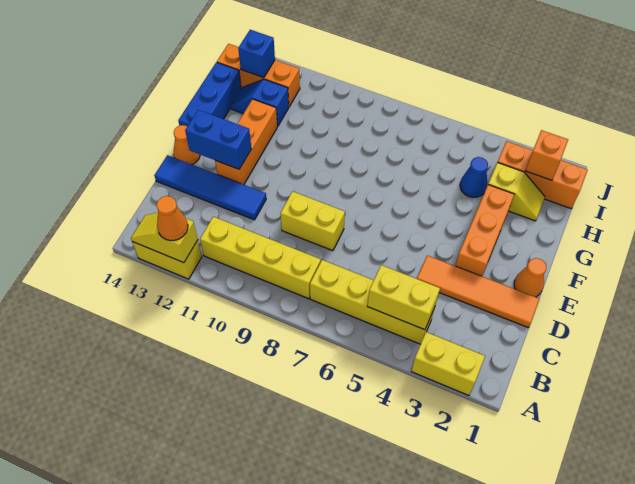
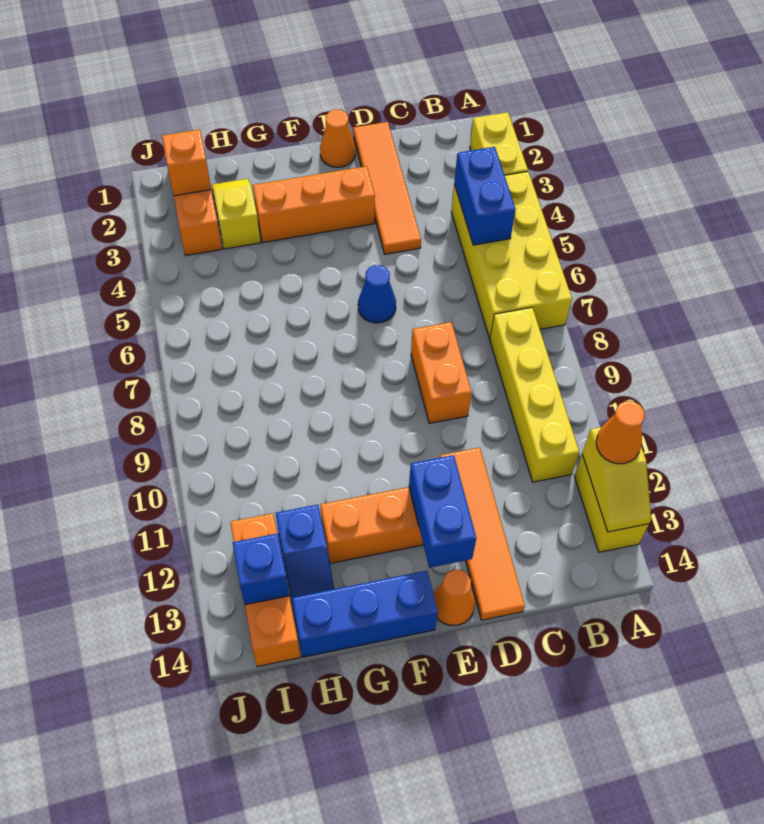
yellow 1x4 brick [310,260,435,344] -> yellow 2x4 brick [451,172,572,338]
yellow 1x2 brick [367,265,440,330] -> blue 1x2 brick [454,147,516,245]
yellow 1x2 brick [280,191,345,251] -> orange 1x2 brick [411,322,472,423]
blue 1x4 tile [154,155,266,220] -> orange 1x4 tile [440,447,525,620]
blue 1x1 cone [460,157,488,197] -> blue 1x1 cone moved to [358,265,396,323]

